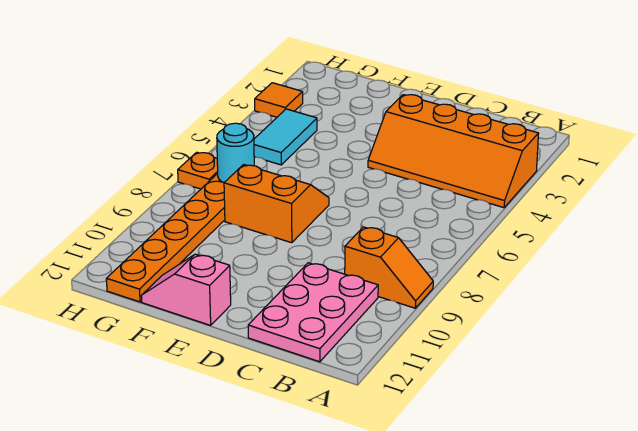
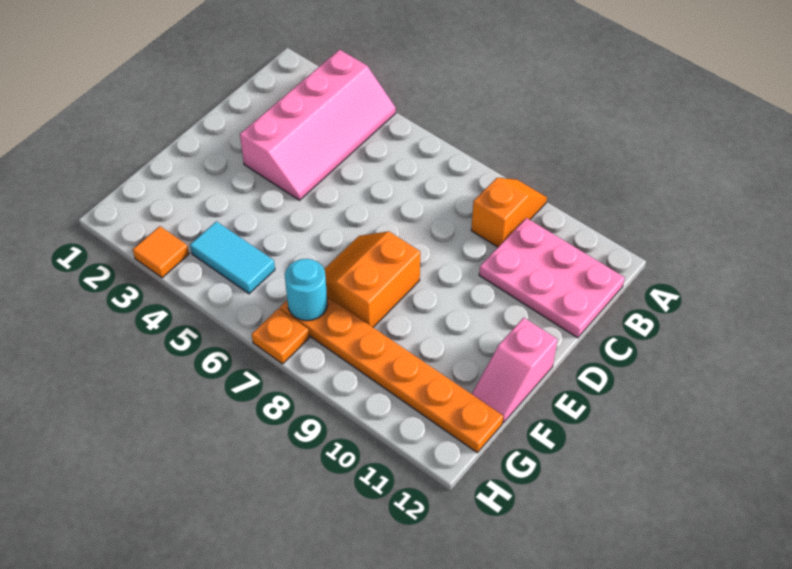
orange 2x4 slope [368,95,539,208] -> pink 2x4 slope [240,50,396,200]

